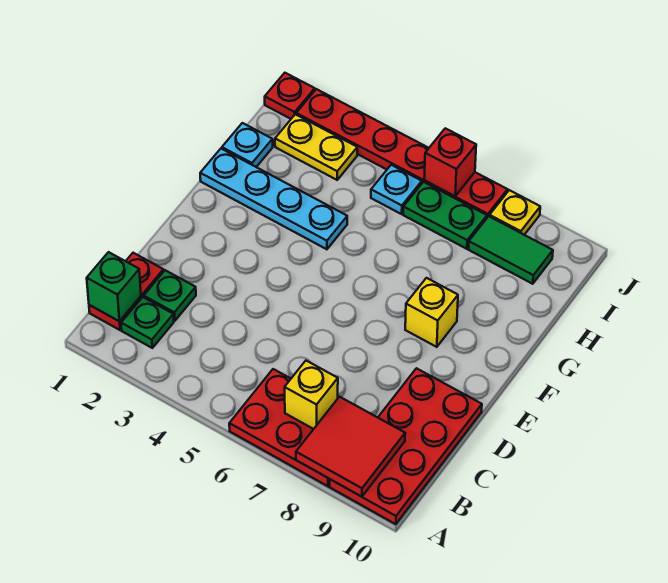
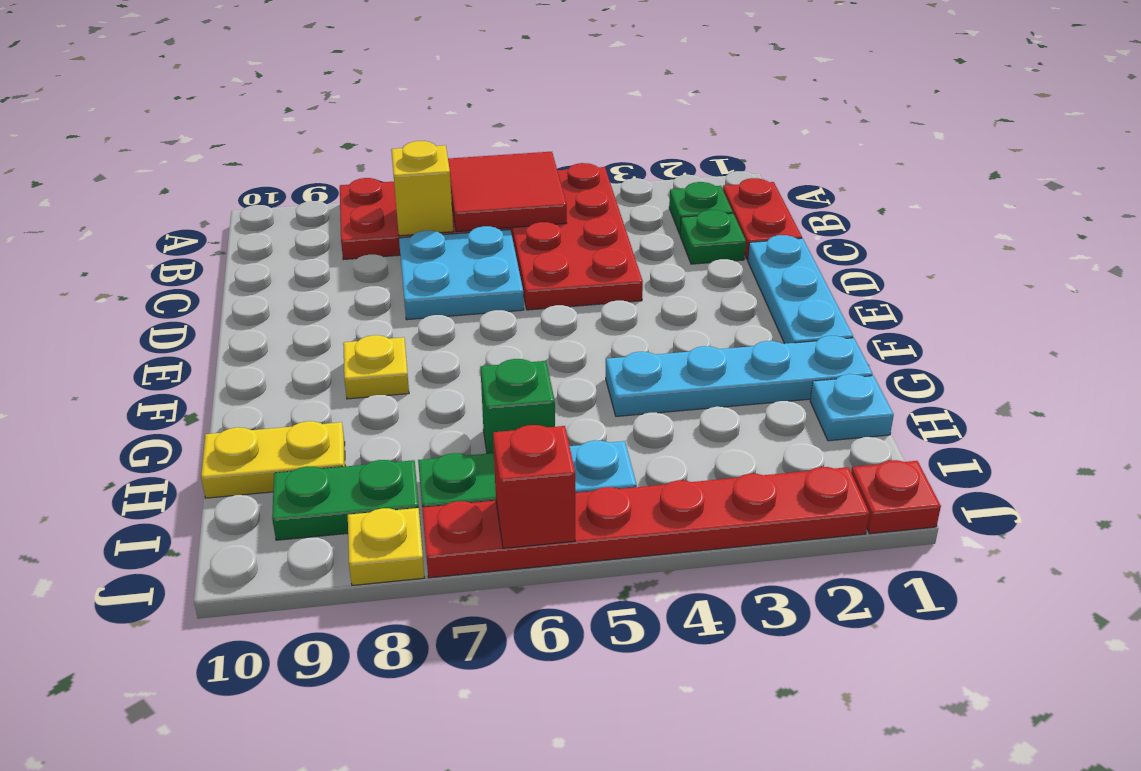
red 2x2 tile [296,397,405,497] -> red 2x2 tile moved to [448,152,567,232]
red 2x4 plate [330,368,482,524] -> red 2x4 plate moved to [510,163,643,310]
green 1x1 brick [87,252,141,321] -> green 1x1 brick moved to [480,359,555,454]
none -> cyan 2x2 plate [399,226,524,320]
none -> cyan 1x3 plate [748,235,853,344]
yellow 1x1 brick [405,278,458,347] -> yellow 1x1 plate [343,335,409,399]
yellow 1x2 plate [275,114,357,180] -> yellow 1x2 plate moved to [201,421,345,498]
green 1x2 tile [468,216,553,284] -> green 1x2 plate [272,460,419,540]

